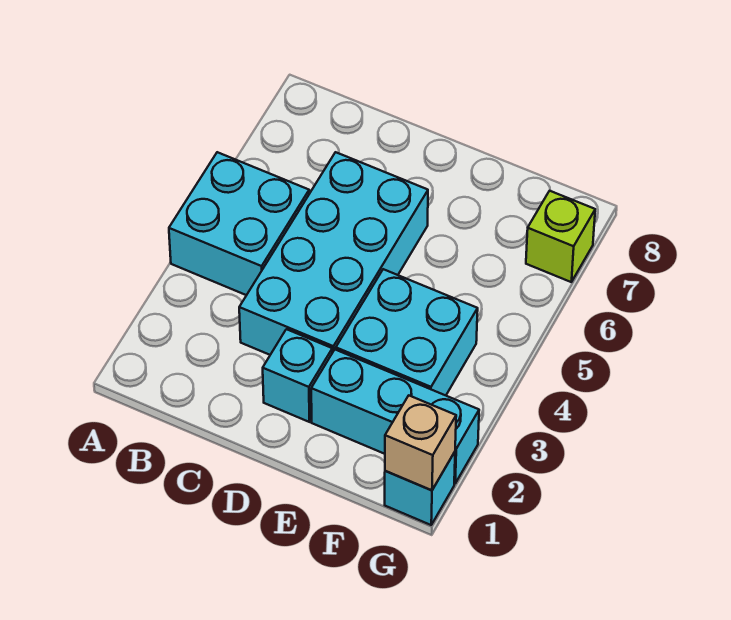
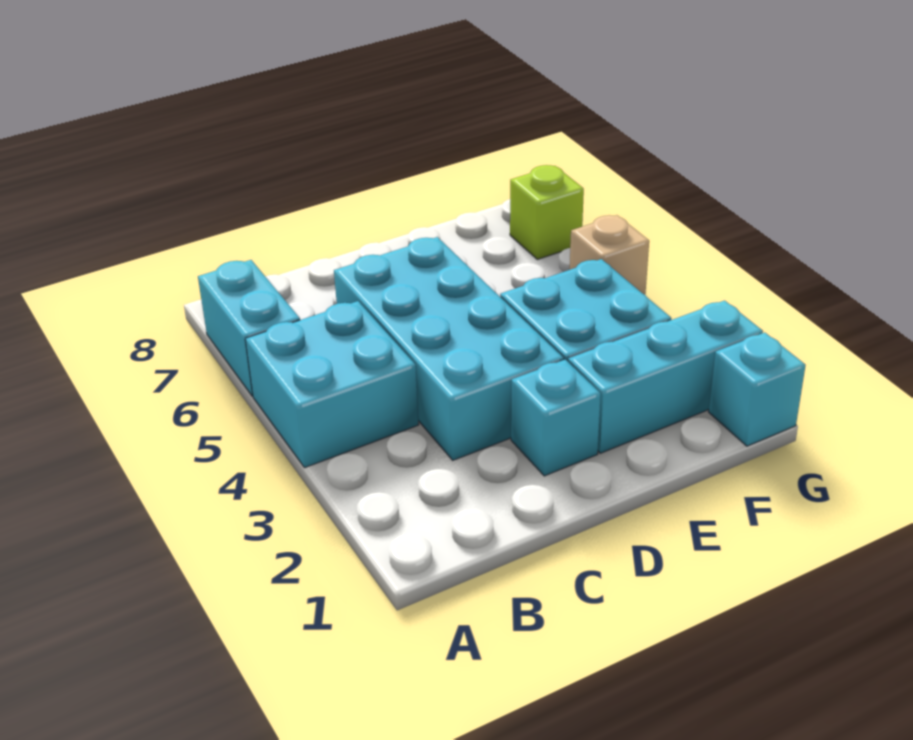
none -> cyan 1x2 brick [198,260,300,396]
tan 1x1 brick [385,396,456,490] -> tan 1x1 brick moved to [570,215,649,295]

